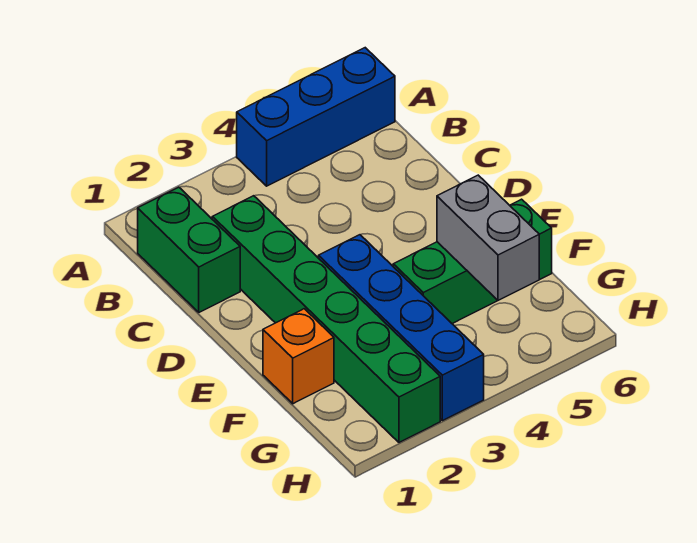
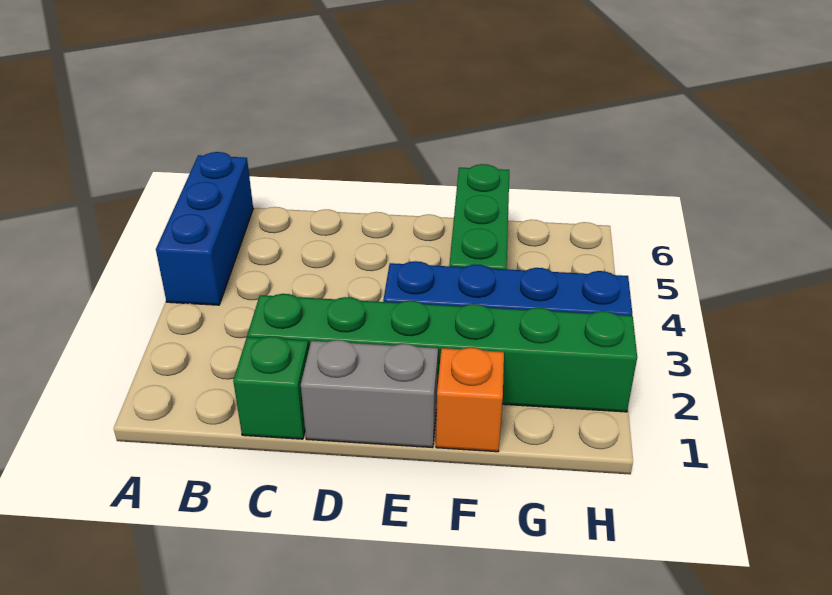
green 1x2 brick [138,187,240,312] -> green 1x1 brick [233,336,309,439]
grey 1x2 brick [437,175,539,300] -> grey 1x2 brick moved to [301,340,438,448]

